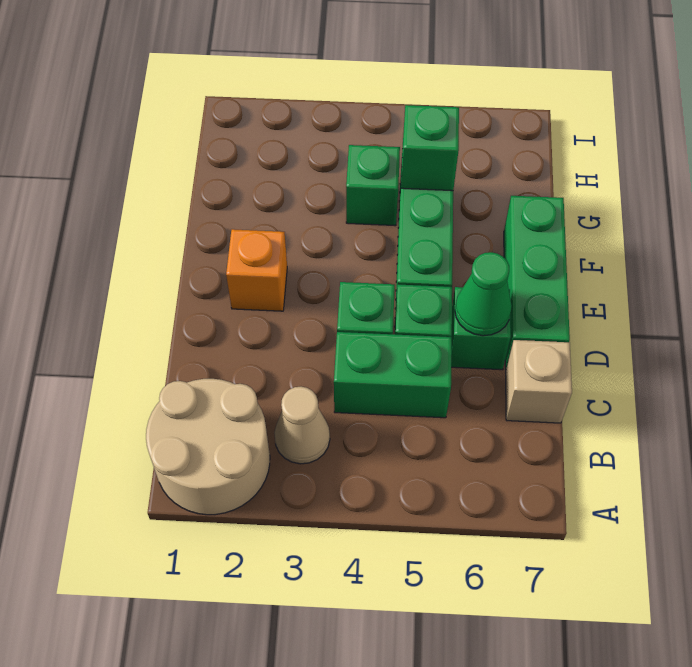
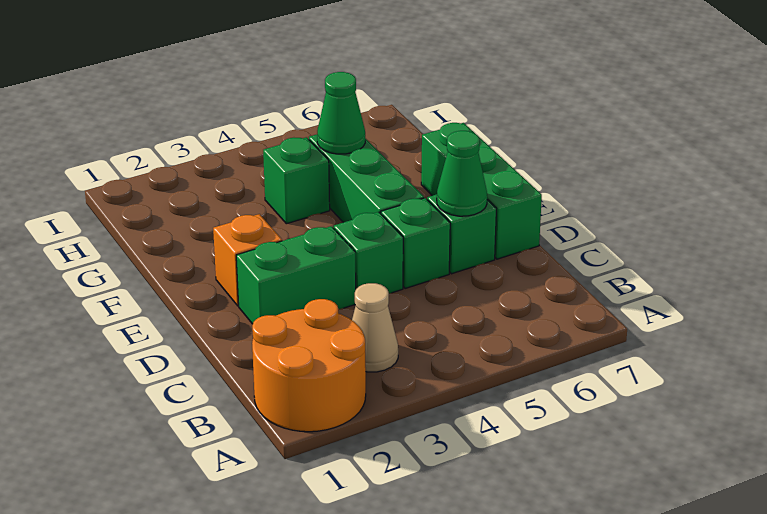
tan 2x2 round brick [146,379,270,515] -> orange 2x2 round brick [252,299,366,432]
green 1x2 brick [334,332,452,418] -> green 1x2 brick moved to [236,226,356,324]
tan 1x1 brick [506,340,572,423] -> none
green 1x1 brick [401,105,459,191] -> green 1x1 cone [317,72,365,154]

